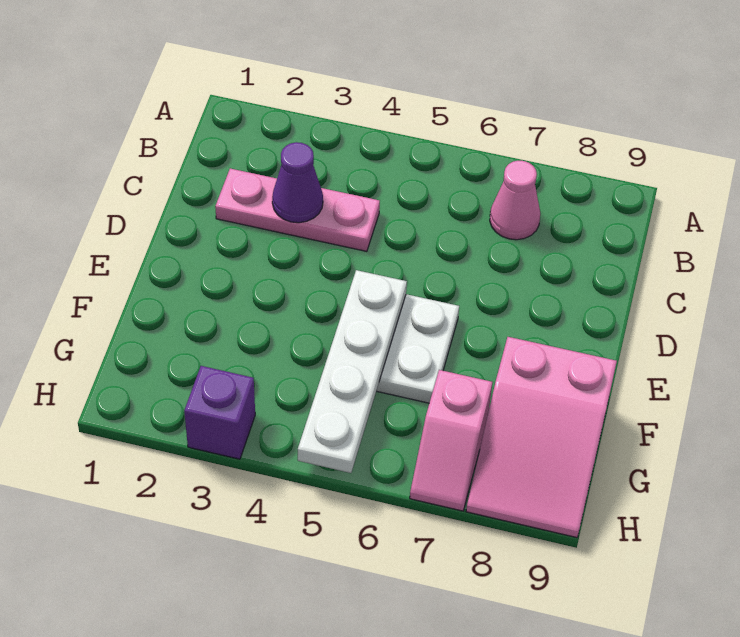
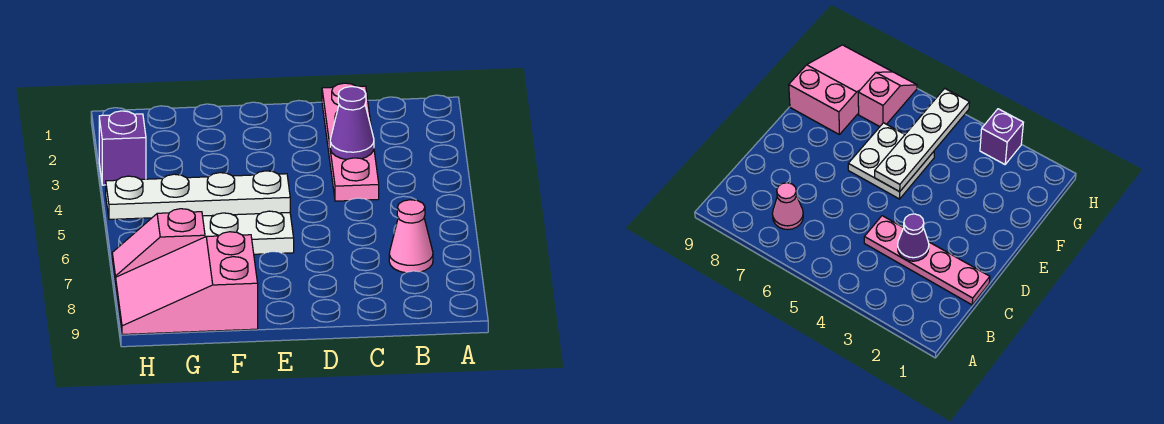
pink 1x3 plate [215,169,380,251] -> pink 1x4 plate [322,83,379,201]

